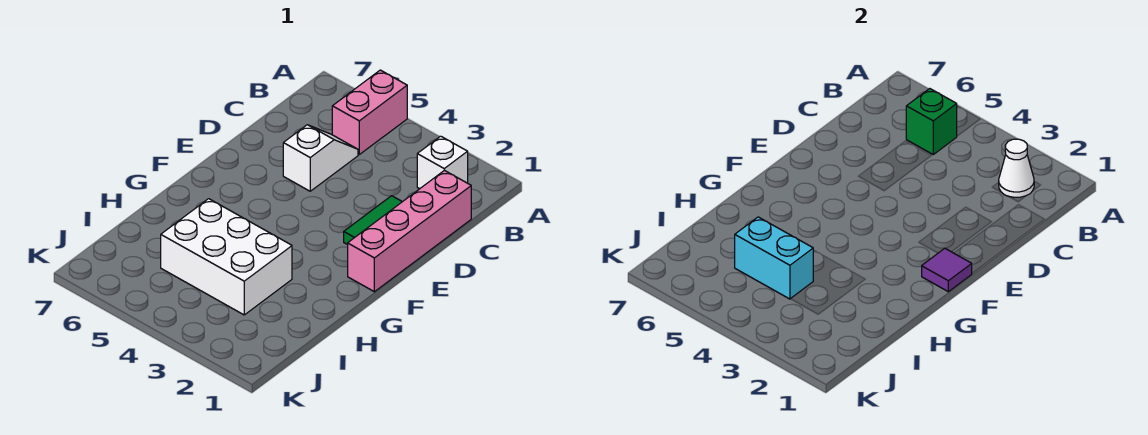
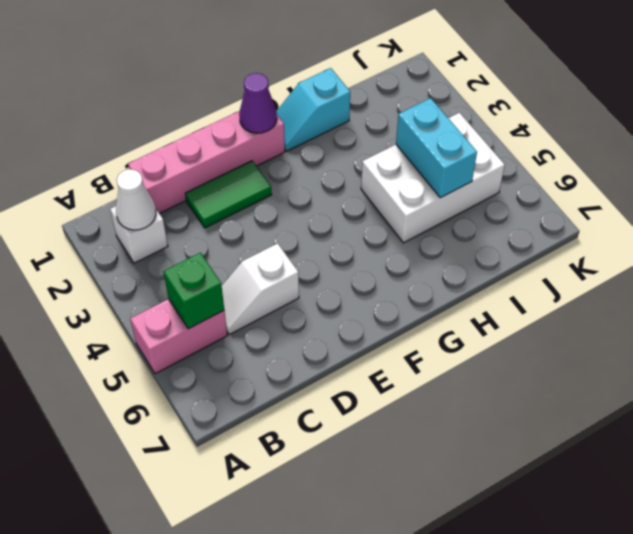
purple 1x1 tile [922,248,972,292] -> purple 1x1 cone [239,73,277,133]
none -> cyan 1x2 slope [276,68,350,151]
white 2x3 brick [161,199,292,315] -> white 2x3 brick turned to [361,113,505,243]

